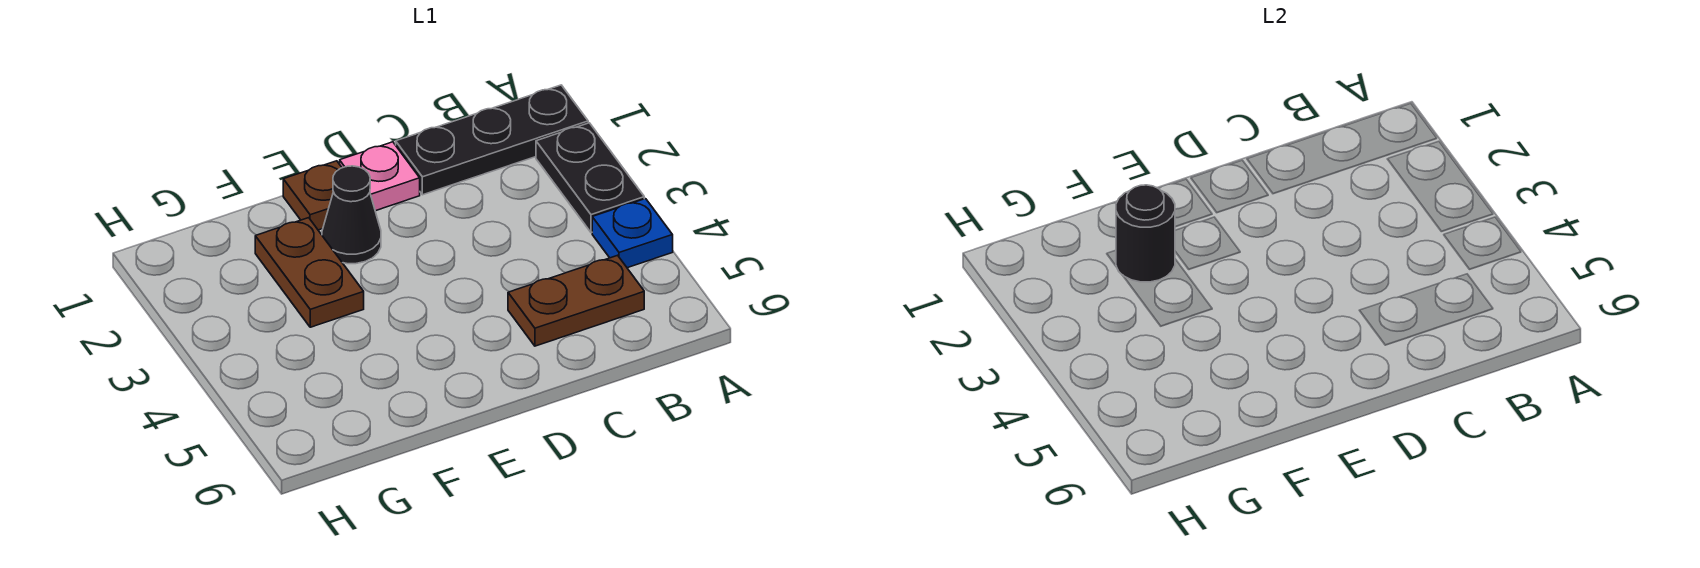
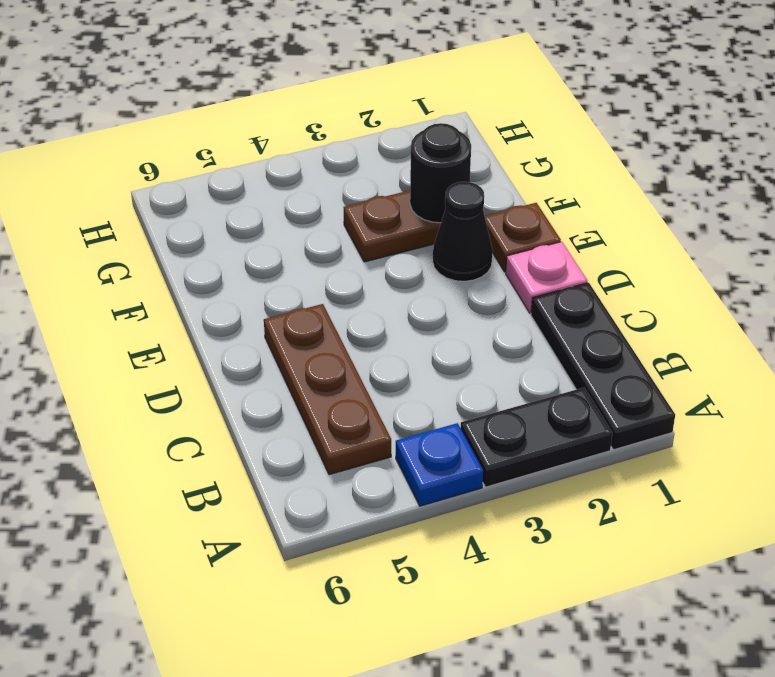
brown 1x2 plate [508,255,644,346] -> brown 1x3 plate [264,304,391,475]

